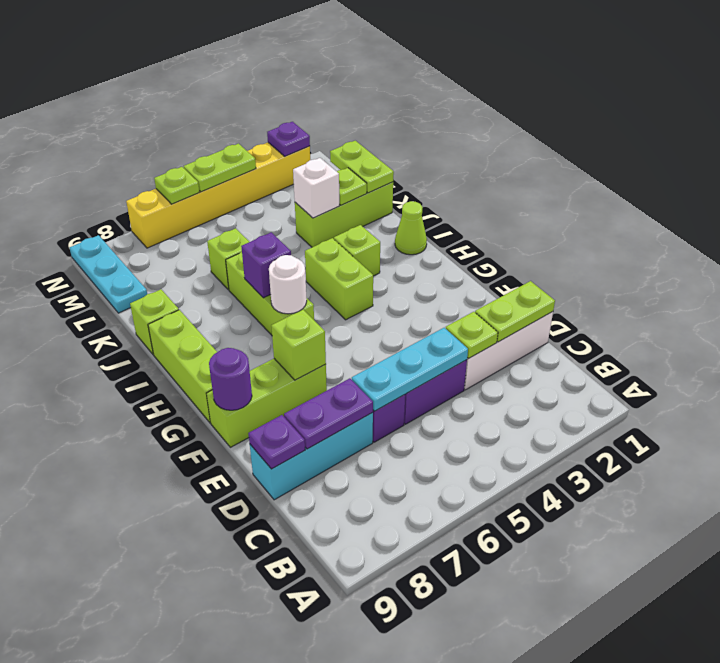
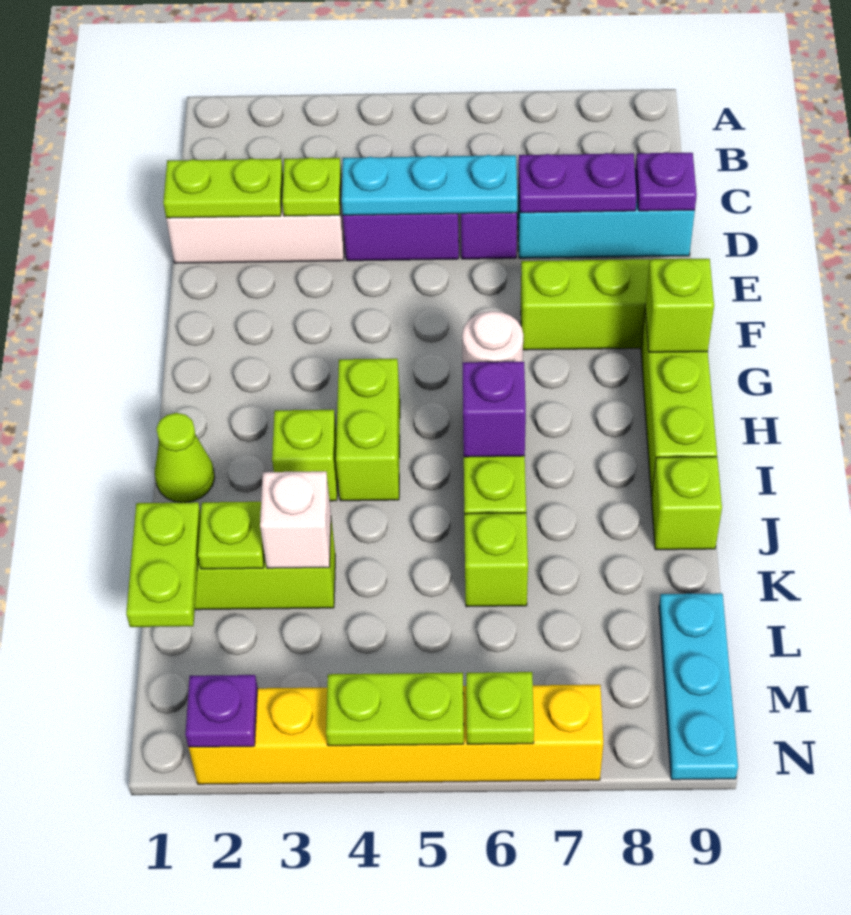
lime 1x1 brick [271,310,326,380] -> lime 1x1 brick moved to [645,259,714,352]
purple 1x1 round brick [209,348,252,410] -> none

